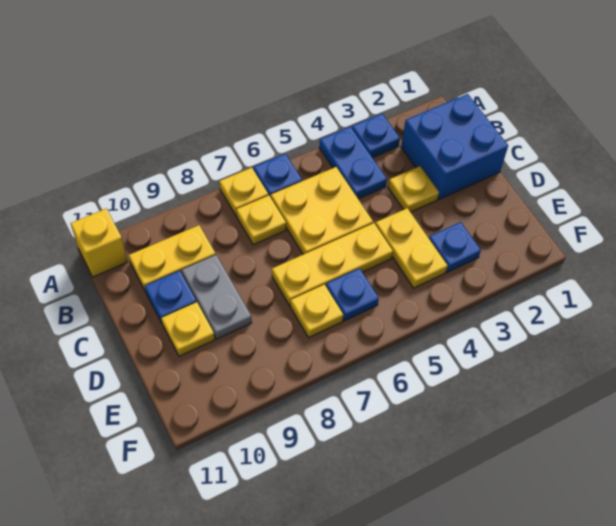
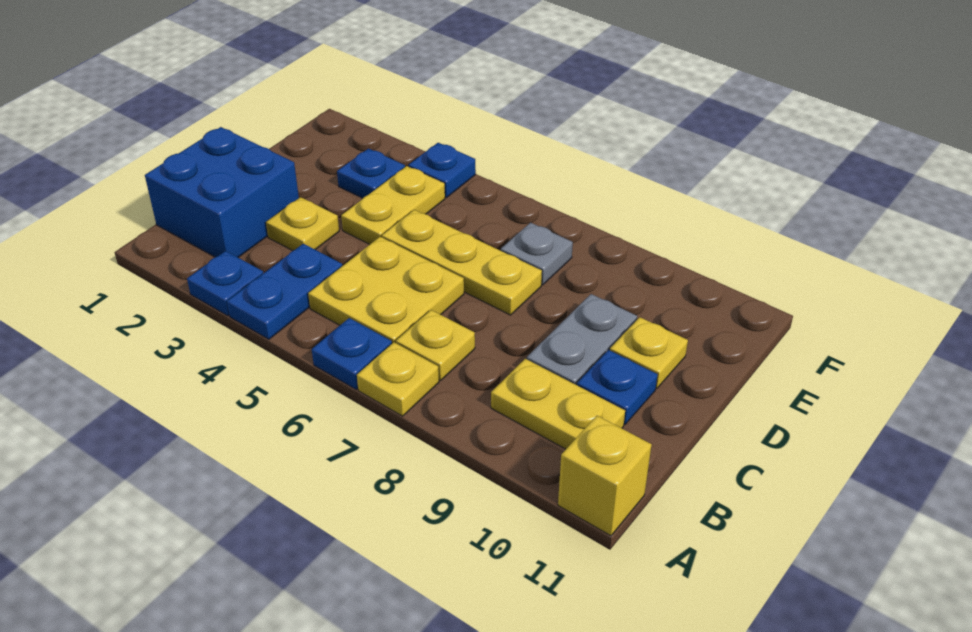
blue 1x1 plate [326,268,379,321] -> blue 1x1 plate moved to [408,143,476,198]
yellow 1x1 plate [290,284,343,338] -> grey 1x1 plate [501,223,573,285]

